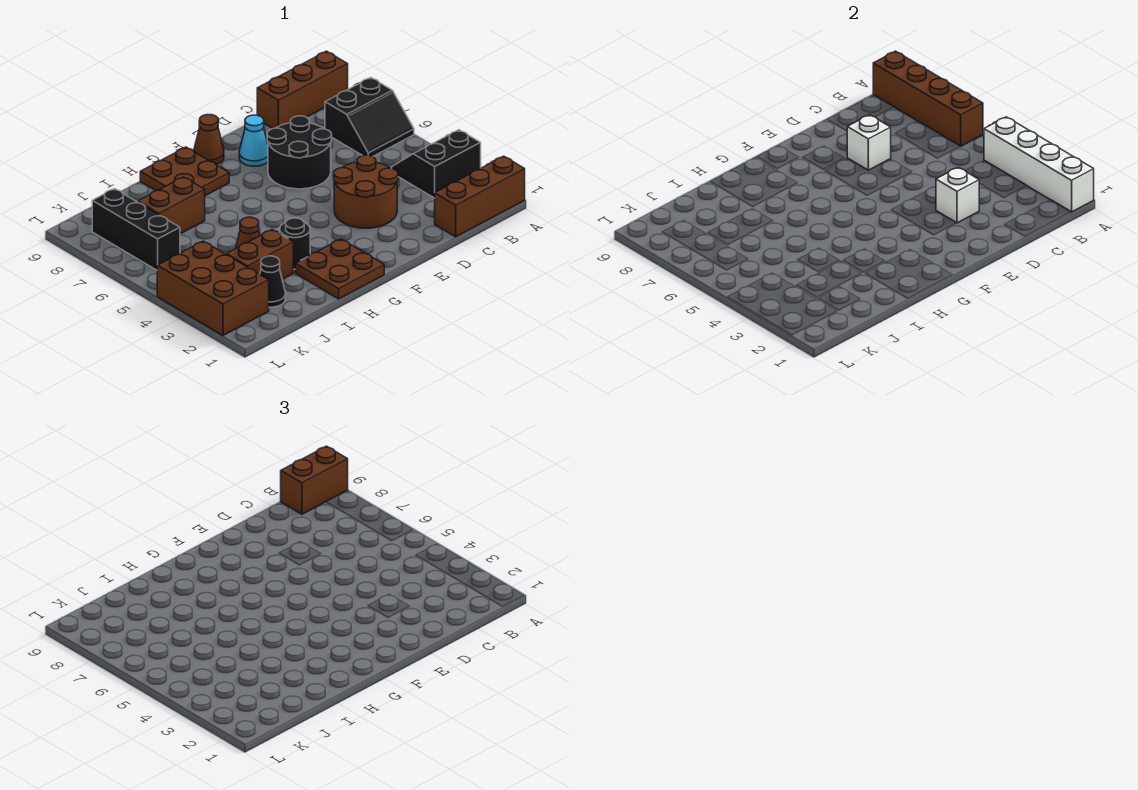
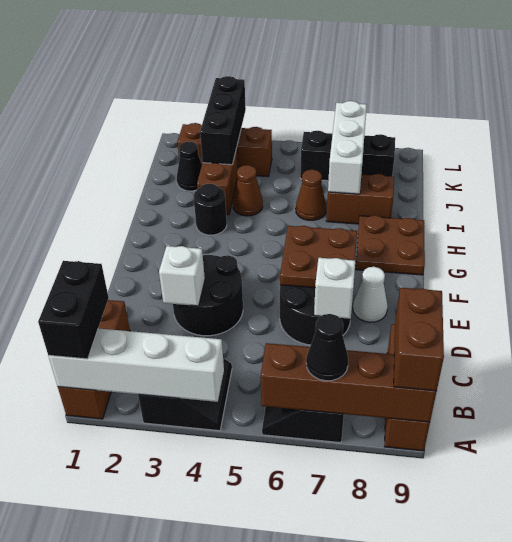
none -> black 1x2 brick [38,261,109,359]
none -> black 1x1 cone [306,314,348,381]
brown 2x2 round brick [334,155,398,228] -> black 2x2 round brick [173,255,243,336]
cyan 1x1 cone [239,115,268,166] -> white 1x1 cone [353,267,388,322]
brown 1x1 cone [194,115,224,164] -> brown 1x1 cone moved to [296,169,326,220]
brown 2x2 plate [295,239,384,299] -> brown 2x2 plate moved to [280,226,357,288]
brown 1x2 brick [138,177,205,234] -> brown 1x2 brick turned to [326,174,394,224]
none -> white 1x3 brick [328,101,367,194]
none -> black 1x3 brick [200,76,246,165]
brown 2x3 brick [157,241,269,336] -> brown 1x3 brick [177,123,272,177]

